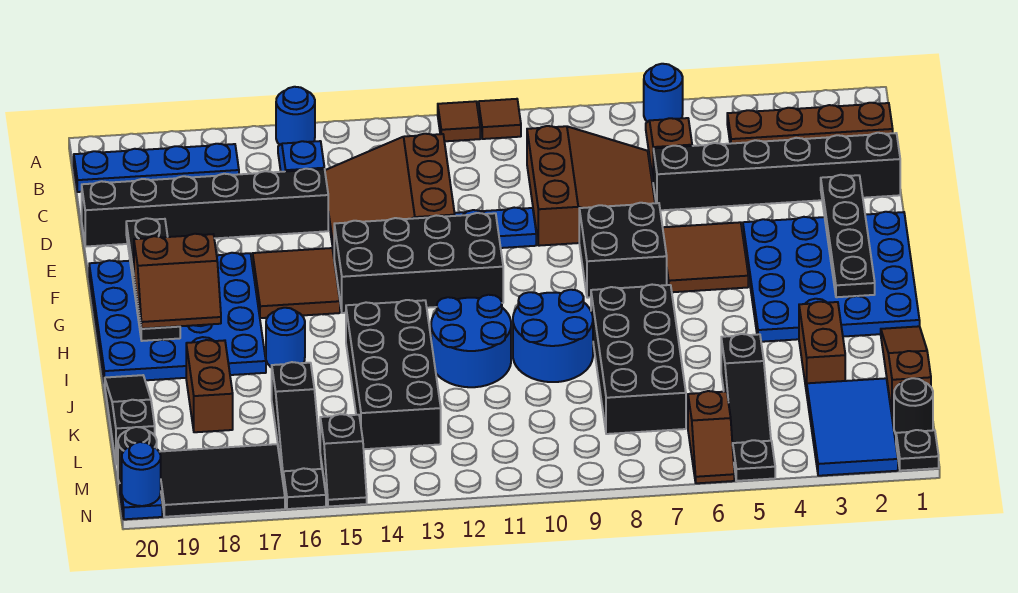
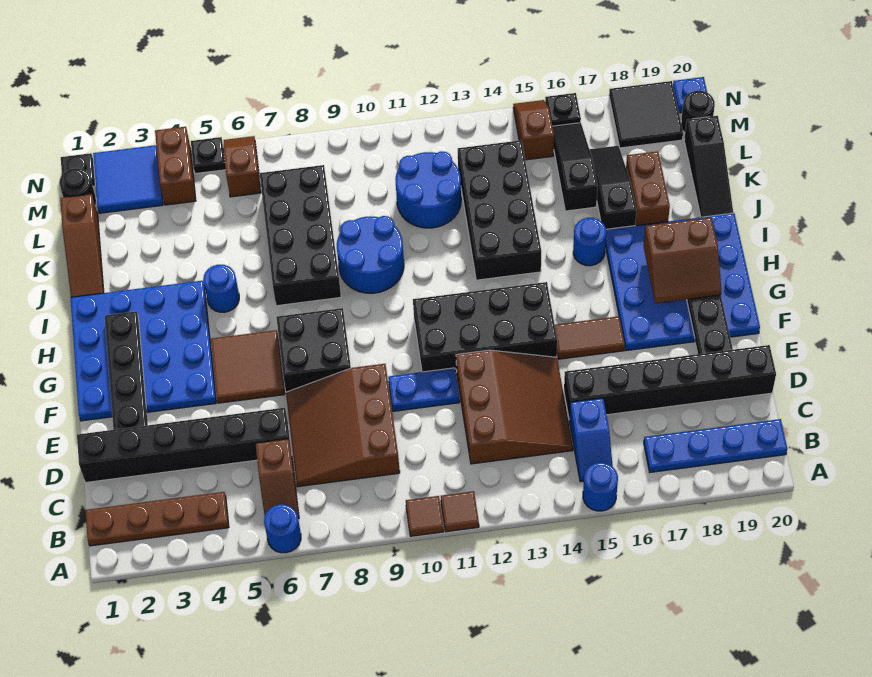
brown 2x2 tile [253,248,340,318] -> brown 1x2 tile [555,316,625,359]
brown 2x2 slope [134,234,221,329] -> brown 2x2 slope turned to [644,217,721,303]
blue 2x2 round brick [431,295,511,387] -> blue 2x2 round brick moved to [395,151,461,228]
brown 1x2 brick [799,302,845,393] -> brown 1x2 brick moved to [155,127,196,205]
black 1x3 slope [721,334,771,445] -> black 1x3 slope moved to [590,146,636,229]
blue 2x3 tile [807,378,898,476] -> blue 2x2 tile [93,145,163,213]
black 1x2 slope [320,414,367,507] -> brown 1x2 slope [513,100,554,160]
black 2x3 tile [160,444,285,517] -> black 2x2 tile [609,81,683,148]
blue 1x1 round brick [122,442,161,506] -> blue 1x1 round brick moved to [203,265,239,312]

